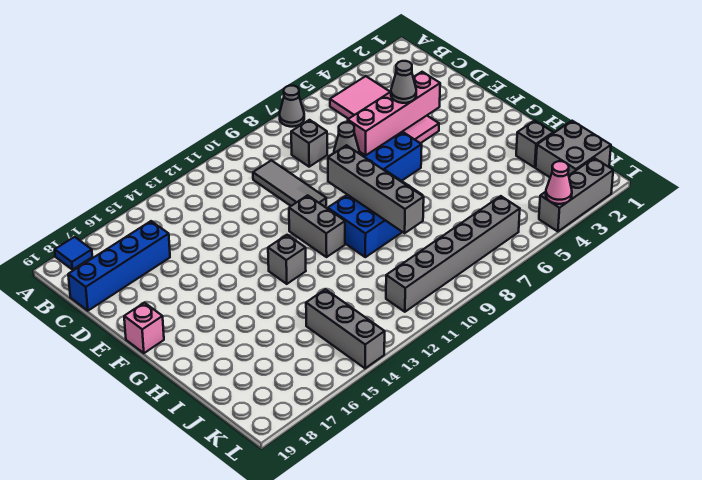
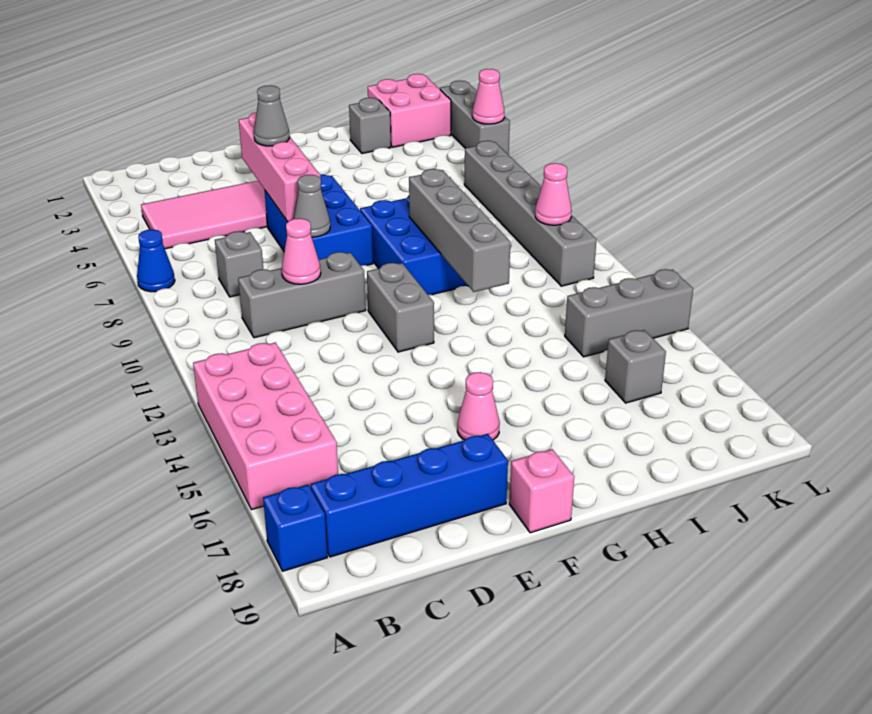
grey 1x1 cone [280,86,304,127] -> blue 1x1 cone [137,229,175,292]
none -> pink 2x4 brick [193,342,338,510]
blue 1x1 tile [55,237,92,270] -> blue 1x1 brick [263,485,327,571]
grey 1x3 tile [253,160,326,207] -> grey 1x3 brick [238,252,366,338]
blue 1x4 brick [68,221,170,311] -> blue 1x4 brick turned to [311,434,508,557]
none -> pink 1x1 cone [282,218,321,284]
grey 1x4 brick [328,145,424,233] -> grey 1x4 brick turned to [409,169,510,292]
grey 1x2 brick [289,195,345,257] -> grey 1x2 brick turned to [367,263,434,352]
none -> pink 1x1 cone [457,372,500,440]
grey 1x1 brick [268,235,306,284] -> grey 1x1 brick moved to [605,330,666,403]
grey 2x2 brick [536,121,611,177] -> pink 2x2 brick [368,74,451,147]
none -> pink 1x1 cone [535,163,572,225]

